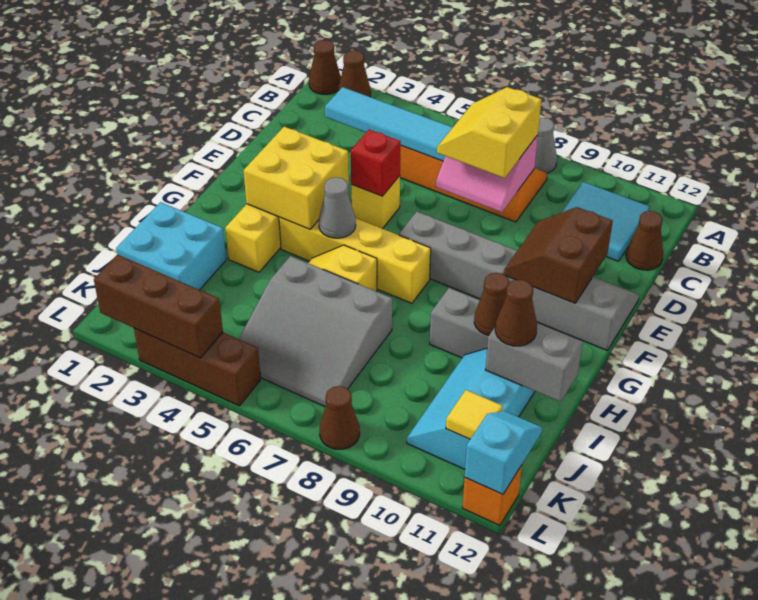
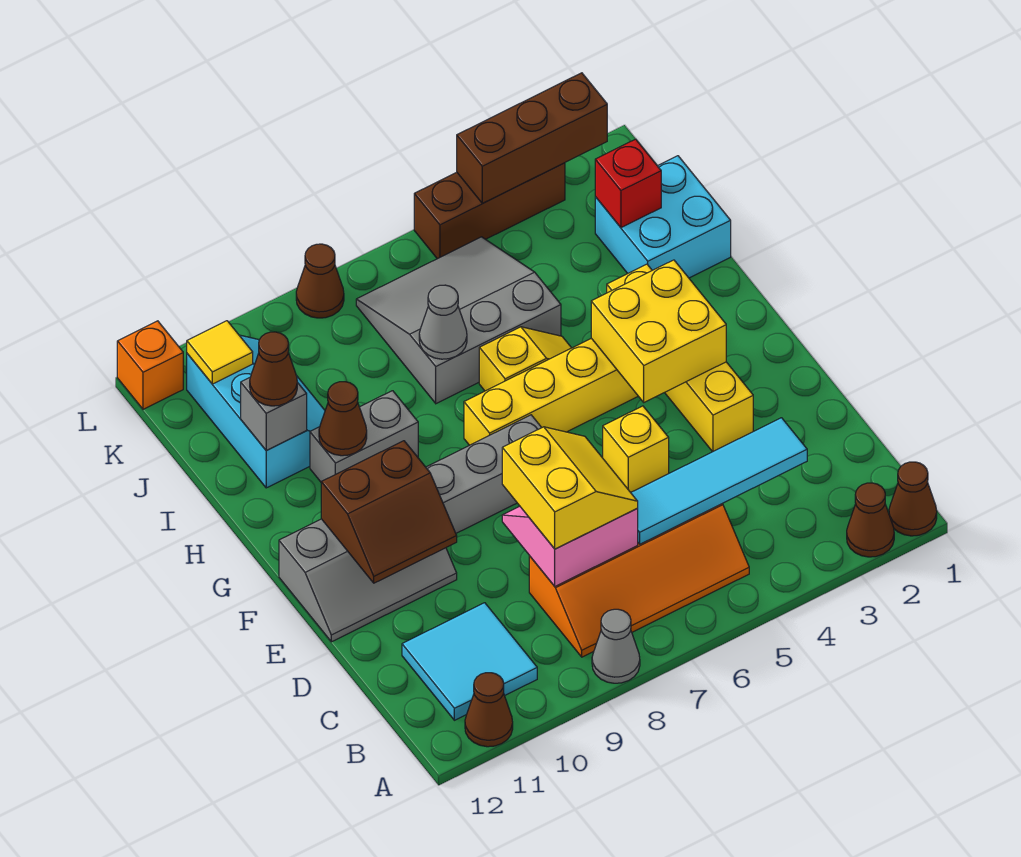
brown 1x1 cone [626,211,663,270] -> brown 1x1 cone moved to [465,673,513,747]
red 1x1 brick [351,130,401,196] -> red 1x1 brick moved to [595,139,661,228]
brown 2x2 slope [504,207,613,303] -> brown 2x2 slope turned to [321,441,457,583]
grey 1x1 cone [319,177,356,238] -> grey 1x1 cone moved to [419,285,467,359]
grey 1x2 brick [485,323,583,402] -> grey 1x1 brick [241,378,307,451]
cyan 1x2 slope [465,411,542,494] -> none

